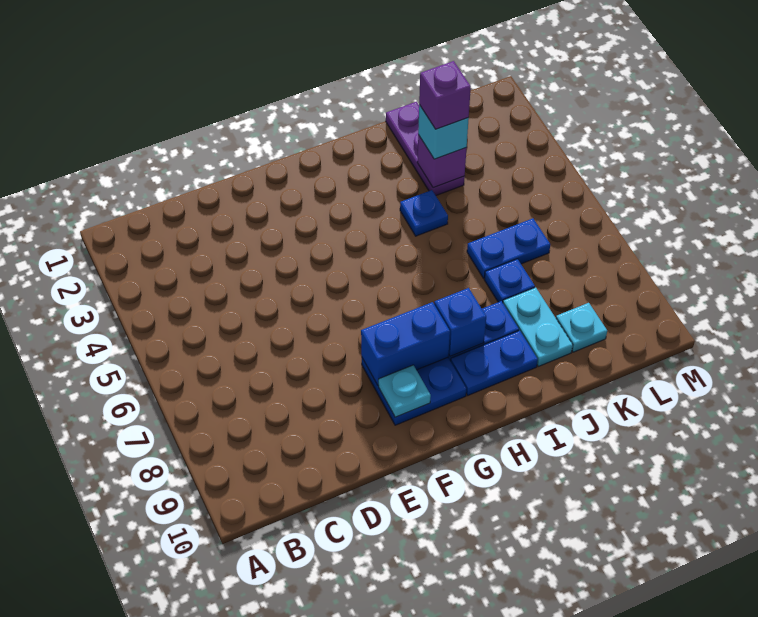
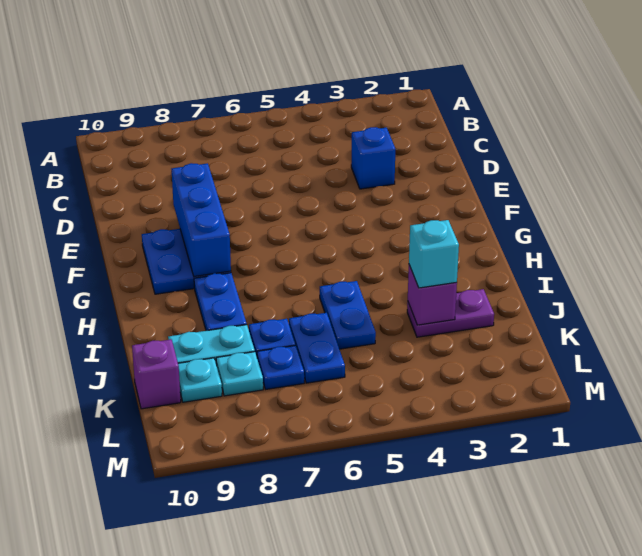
blue 1x2 brick [361,302,450,385] -> blue 1x3 brick [172,163,231,276]
cyan 1x1 plate [379,365,431,417] -> cyan 1x1 plate moved to [216,352,263,396]
blue 1x1 brick [434,288,486,356] -> blue 1x1 brick moved to [351,127,395,189]
blue 1x2 plate [451,331,538,395] -> blue 1x2 plate moved to [320,281,376,349]
blue 1x1 plate [400,190,448,236] -> blue 1x1 plate moved to [257,346,304,390]
purple 1x3 plate [386,102,465,195] -> purple 1x2 plate [407,289,494,337]
purple 1x1 brick [419,61,471,129] -> purple 1x1 brick moved to [132,340,181,409]

